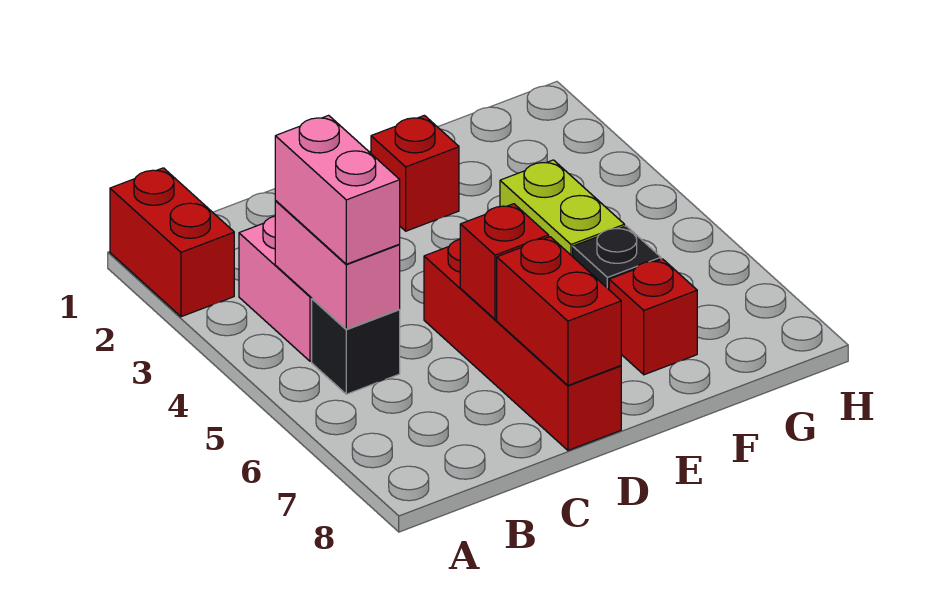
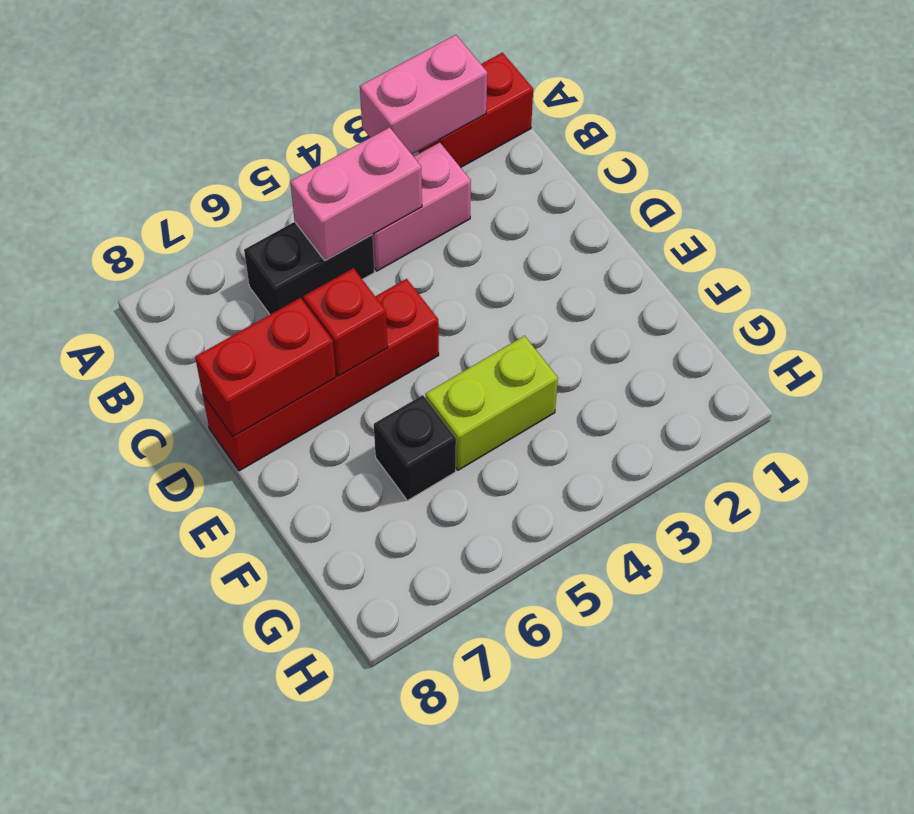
pink 1x2 brick [275,115,400,264] -> pink 1x2 brick moved to [360,35,487,154]
black 1x1 brick [312,299,400,394] -> black 1x2 brick [244,222,375,314]
red 1x1 brick [371,115,459,231] -> none
red 1x1 brick [609,259,697,375] -> none

